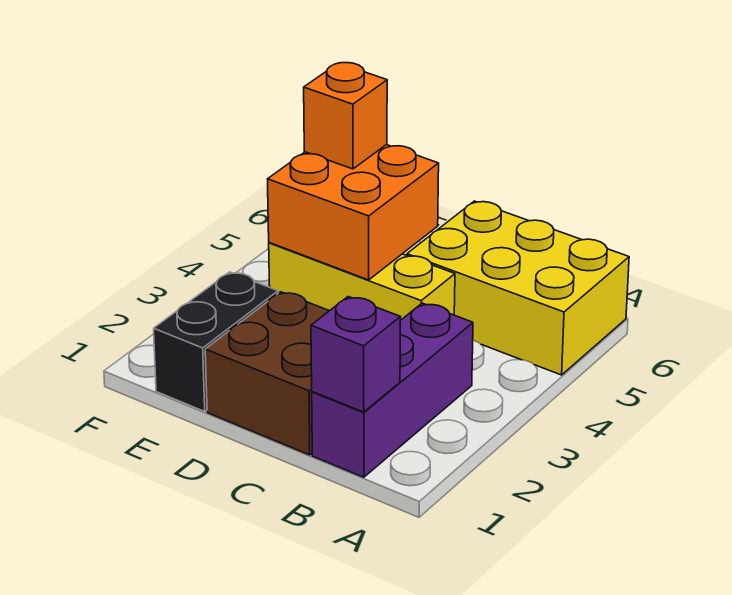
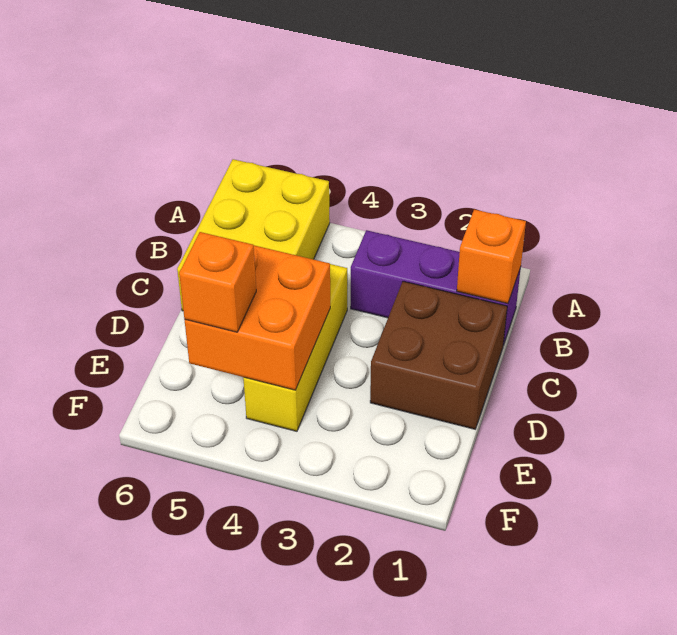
purple 1x1 brick [311,297,400,412] -> orange 1x1 brick [457,209,526,304]
black 1x2 brick [154,272,278,411] -> none

